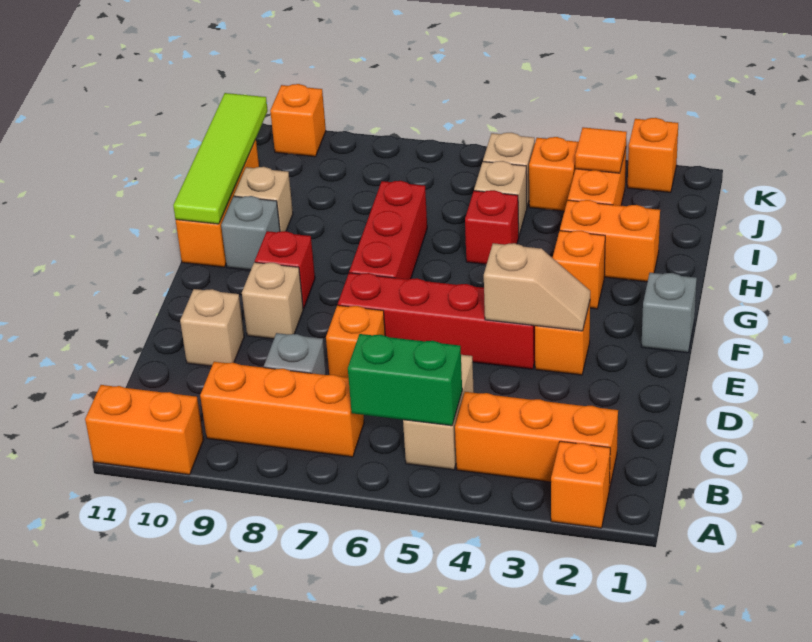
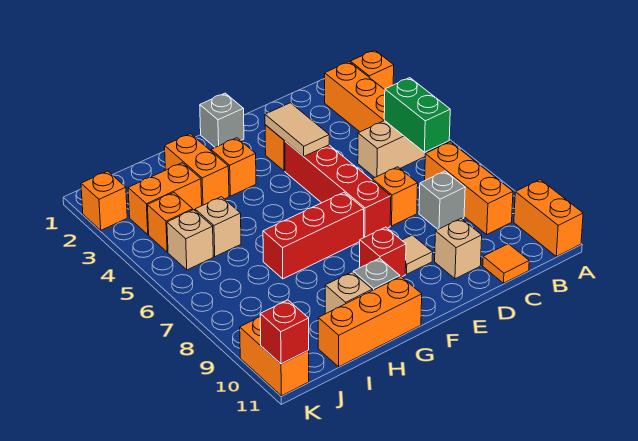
tan 1x2 slope [484,243,590,331] -> tan 1x2 tile [265,103,329,156]
tan 1x1 brick [242,262,303,339] -> tan 1x1 tile [402,235,433,274]
lime 1x4 tile [173,93,268,224] -> none
red 1x1 brick [465,190,519,264] -> red 1x1 brick moved to [260,300,309,364]
orange 1x1 tile [575,127,627,173] -> orange 1x1 tile moved to [483,244,529,283]
orange 1x1 brick [270,84,326,157] -> orange 1x2 brick [240,317,309,396]

